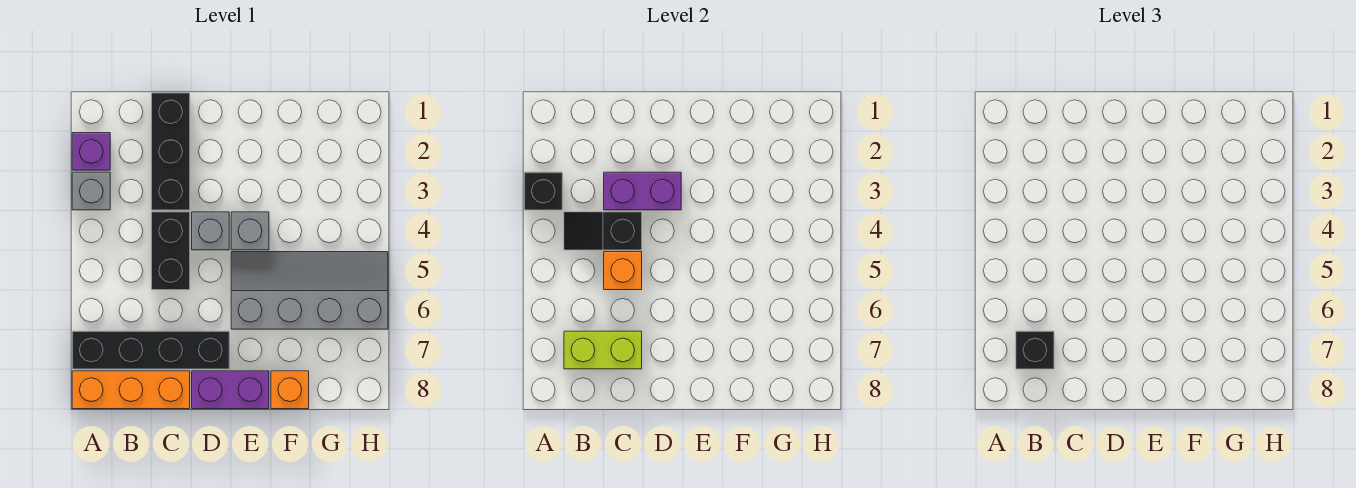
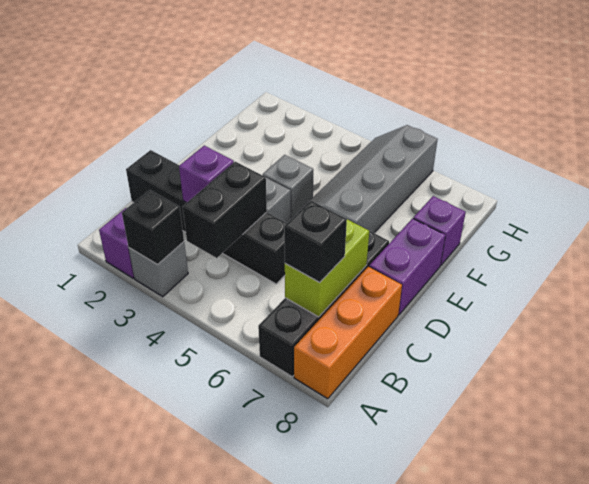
black 1x2 slope [564,212,642,250] -> black 1x2 brick [183,162,267,258]
purple 1x2 brick [604,172,681,210] -> purple 1x1 brick [179,146,234,203]
orange 1x1 brick [604,252,642,290] -> none
orange 1x1 brick [271,371,309,409] -> purple 1x1 brick [413,196,466,266]

